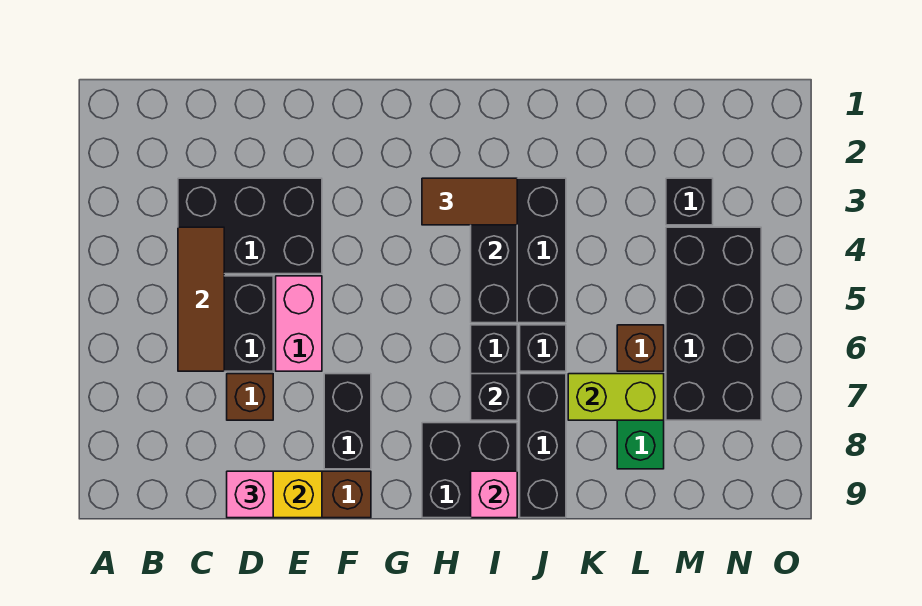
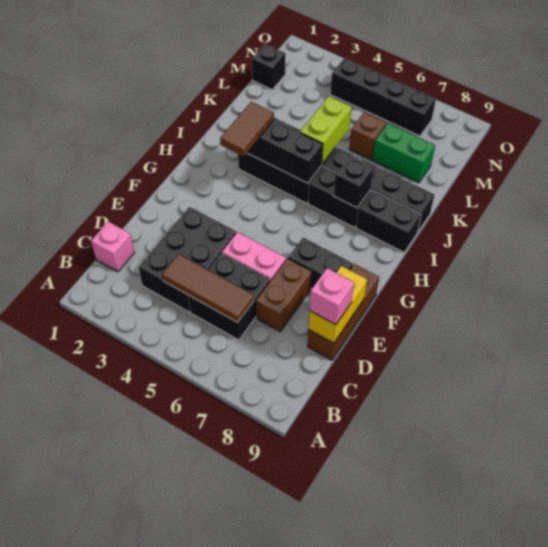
brown 1x1 brick [227,374,273,420] -> brown 1x2 brick [256,258,312,331]
black 2x2 brick [422,423,517,518] -> black 1x2 brick [356,190,421,252]
pink 1x1 brick [471,471,517,518] -> pink 1x1 brick moved to [91,222,134,272]
lime 1x2 brick [568,374,664,420] -> lime 1x2 brick moved to [300,96,352,164]
black 1x1 brick [666,178,713,225] -> black 1x1 brick moved to [252,44,286,90]
black 2x4 brick [666,227,761,420] -> black 1x4 brick [330,58,436,136]

